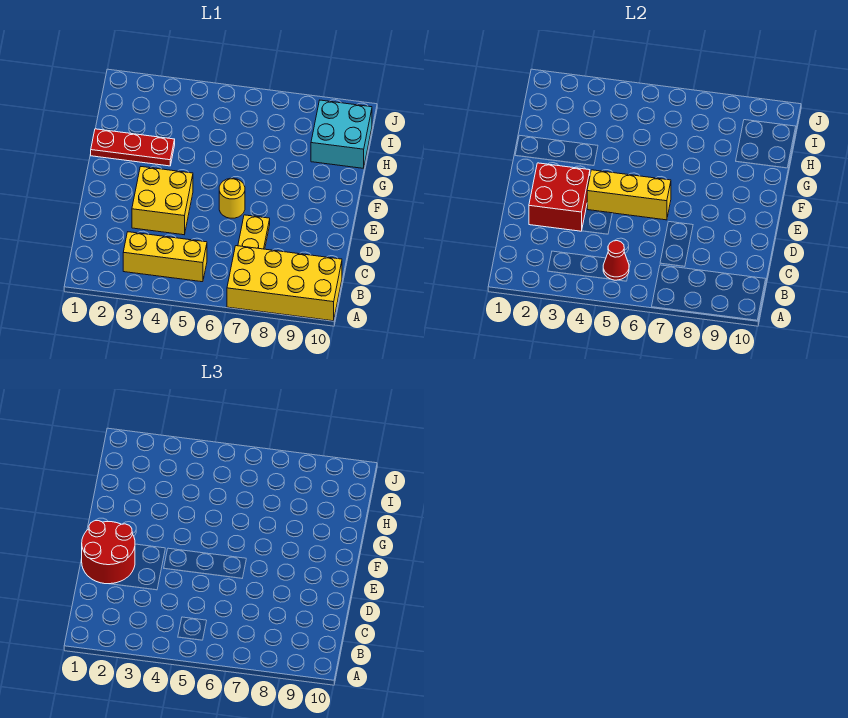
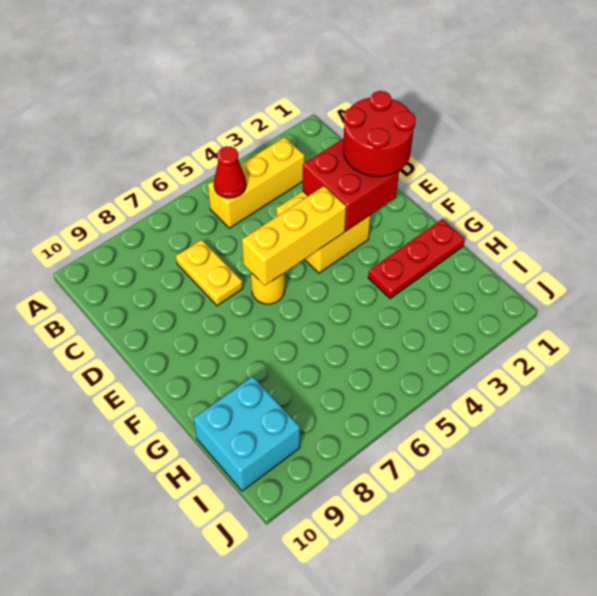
yellow 2x4 brick [227,246,342,321] -> none

